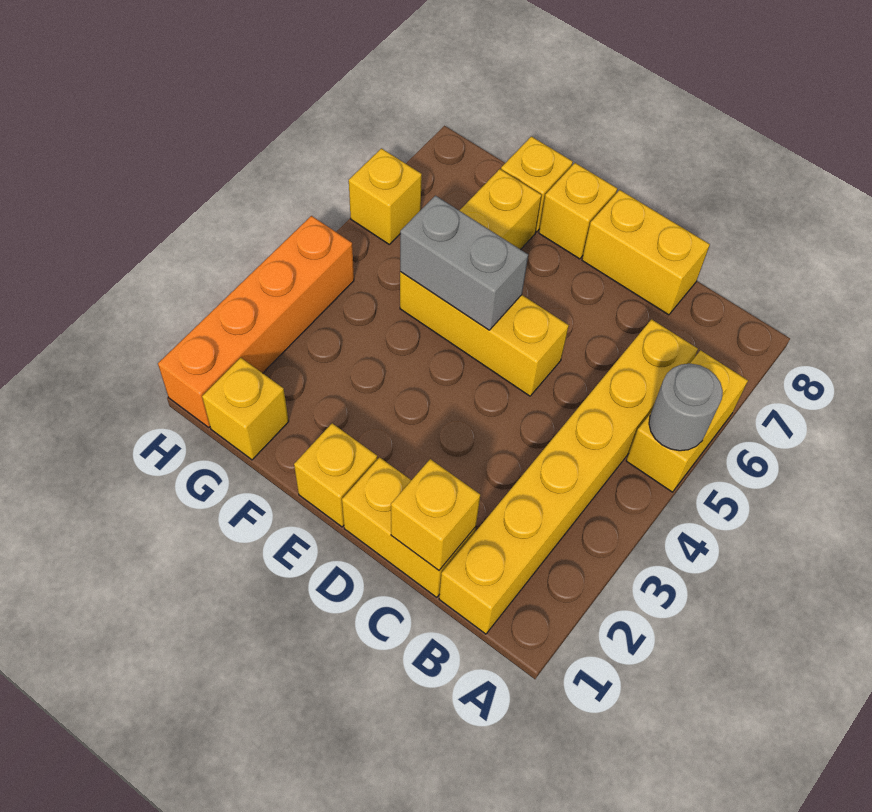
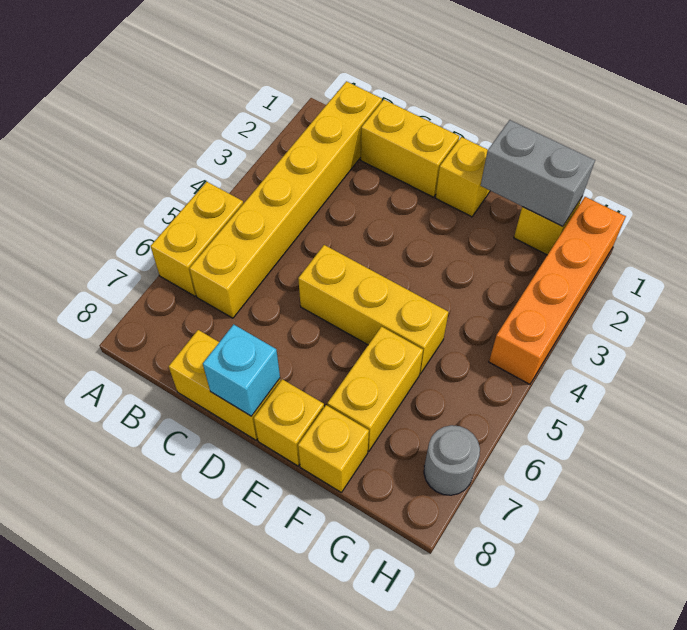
grey 1x1 round brick [649,364,723,451] -> grey 1x1 round brick moved to [424,425,480,495]
yellow 1x1 brick [391,459,480,570] -> none
none -> cyan 1x1 brick [203,324,280,416]
grey 1x2 brick [400,196,528,330] -> grey 1x2 brick moved to [481,120,595,227]
yellow 1x1 brick [349,148,422,244] -> none

